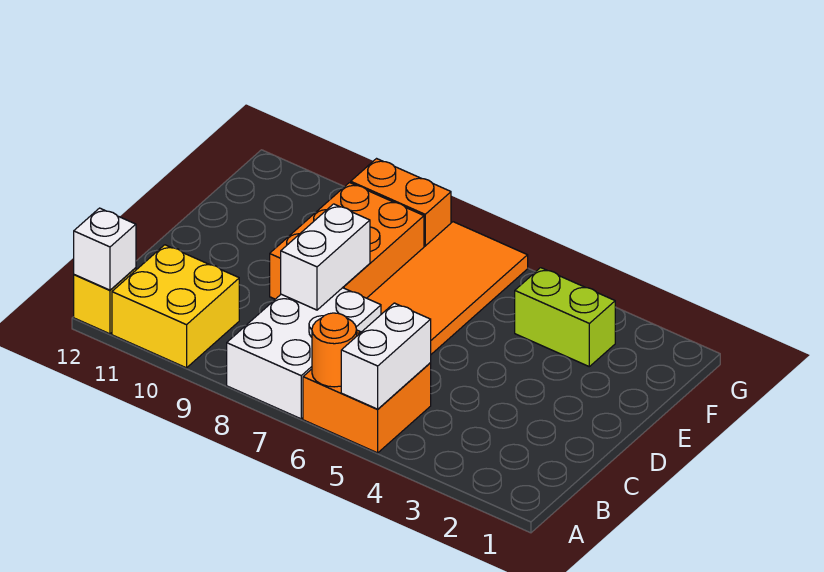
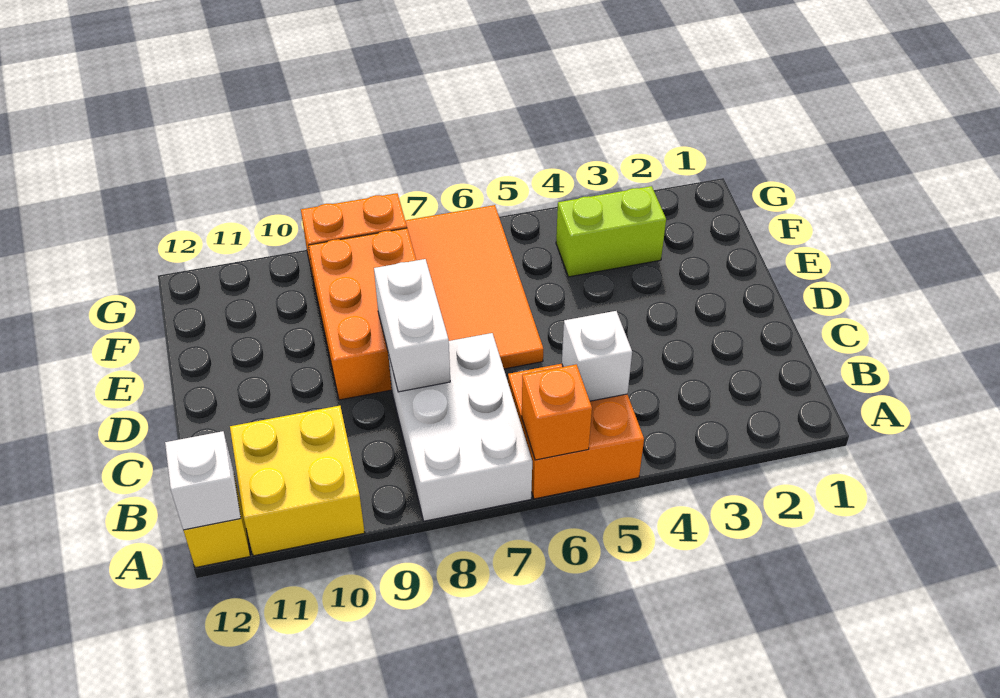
white 1x2 brick [341,303,431,409] -> white 1x1 brick [562,311,632,401]
orange 1x1 round brick [312,313,357,387] -> orange 1x1 brick [522,364,592,460]

